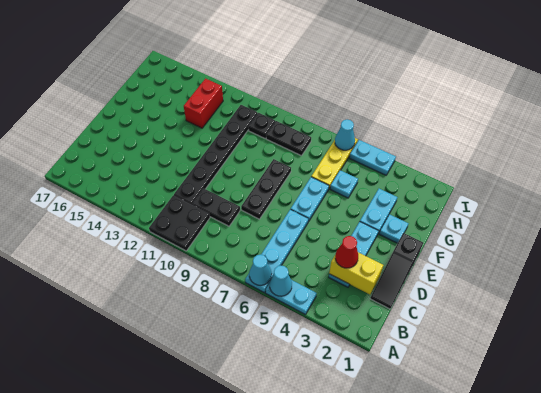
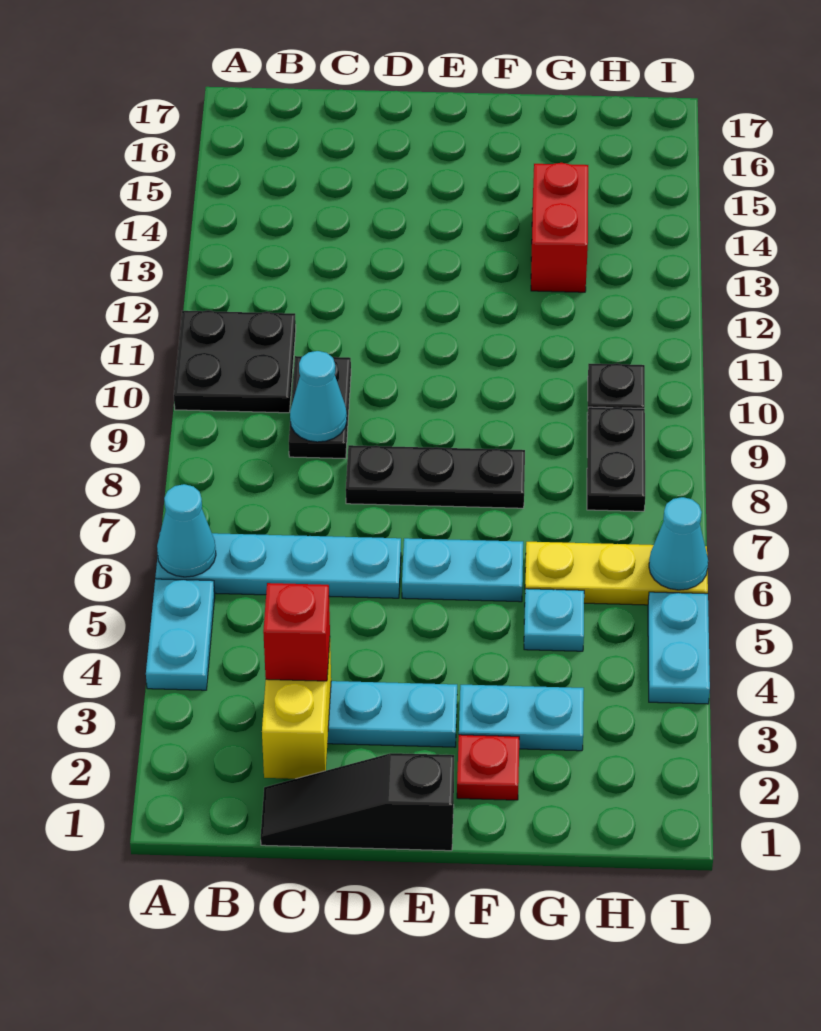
cyan 1x1 cone [270,265,292,296] -> cyan 1x1 cone moved to [290,351,347,442]
red 1x1 cone [335,236,358,268] -> red 1x1 brick [263,583,330,681]
black 1x6 plate [174,105,258,204] -> none
cyan 1x1 plate [379,214,408,243] -> red 1x1 plate [457,735,519,800]
red 1x2 brick [184,79,223,128] -> red 1x2 brick turned to [531,163,588,292]

